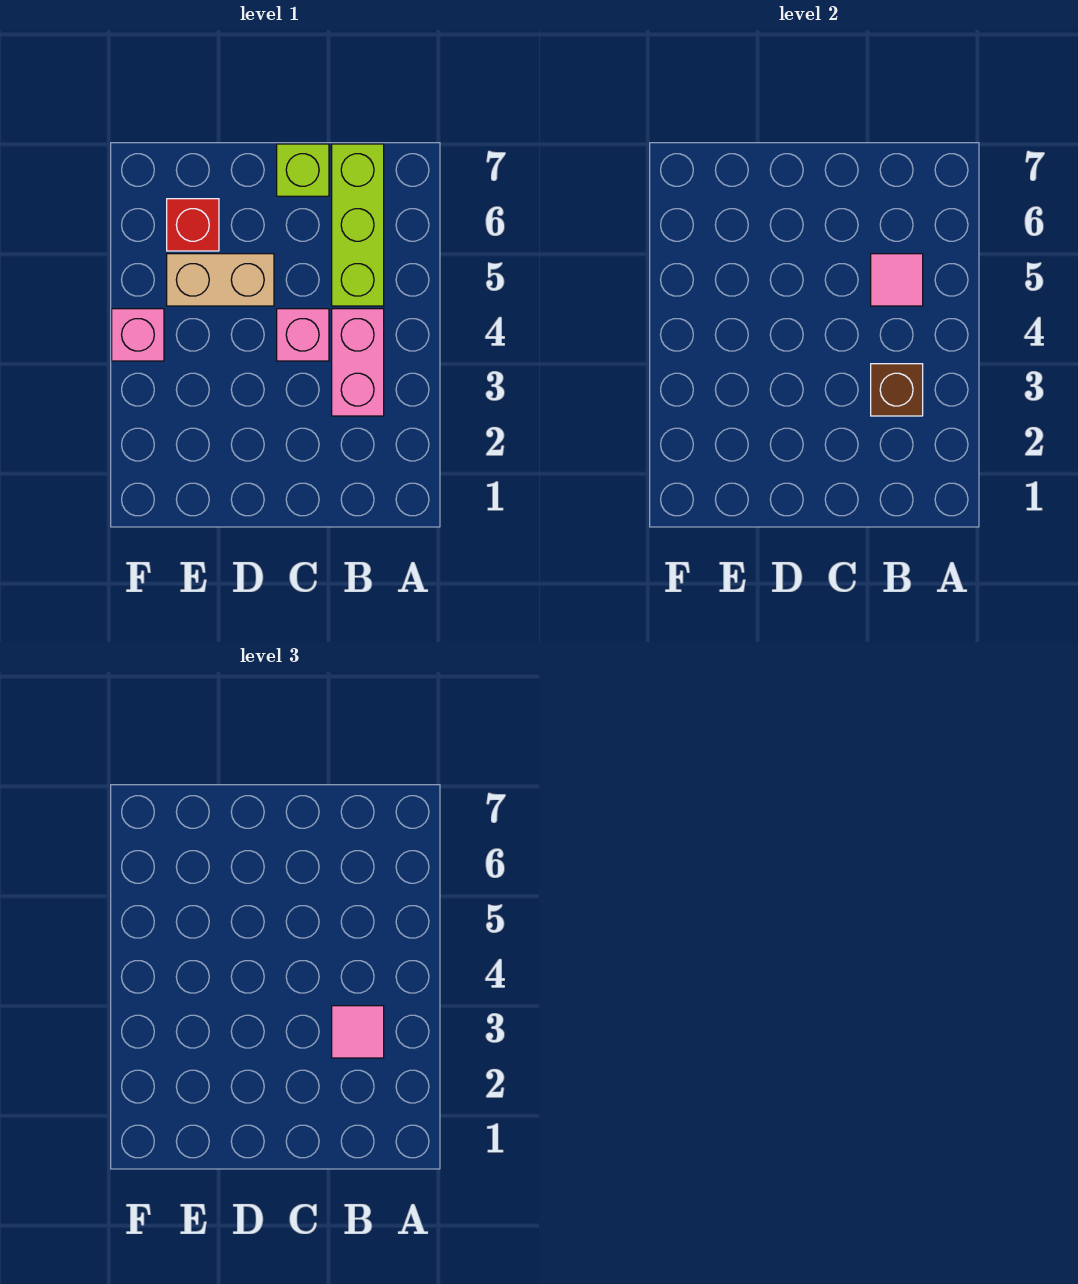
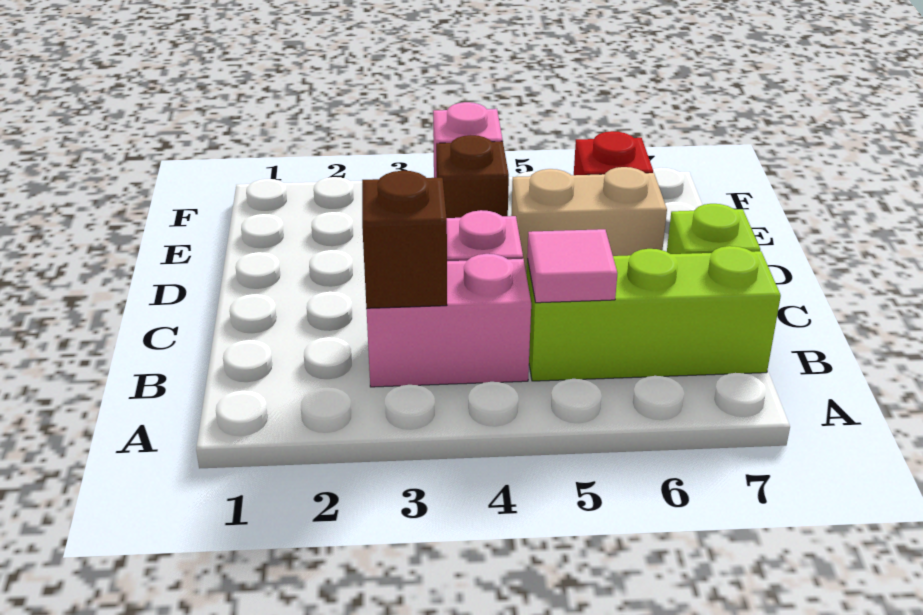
pink 1x1 tile [332,1006,384,1058] -> none
tan 1x2 brick [167,254,274,306] -> tan 1x2 brick turned to [511,167,667,276]
none -> brown 1x1 brick [436,135,509,218]

